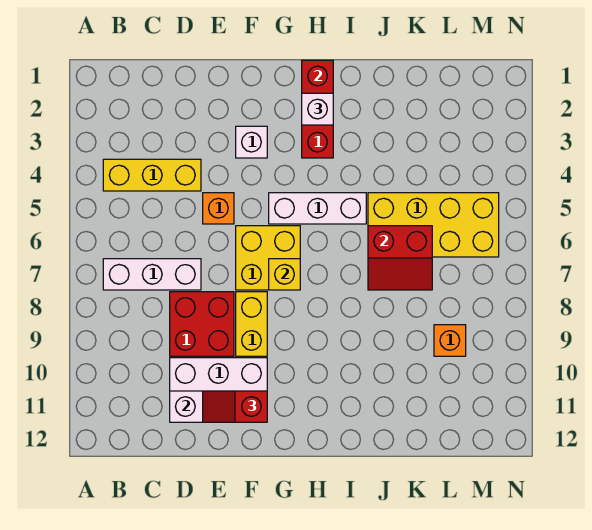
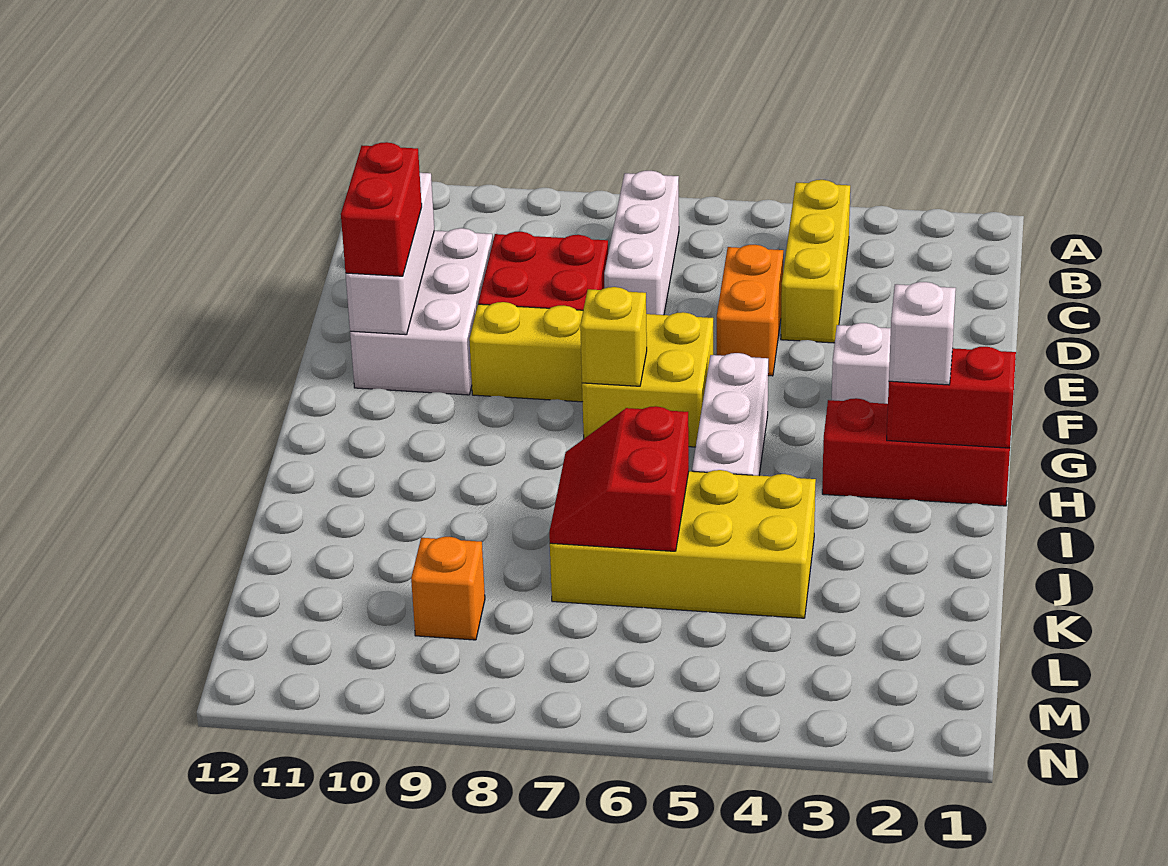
orange 1x1 brick [203,193,234,224] -> orange 1x2 brick [717,245,783,376]
red 1x2 slope [203,391,267,422] -> red 1x2 brick [341,142,422,276]
yellow 2x4 brick [368,193,499,257] -> yellow 2x4 brick turned to [550,470,816,618]

